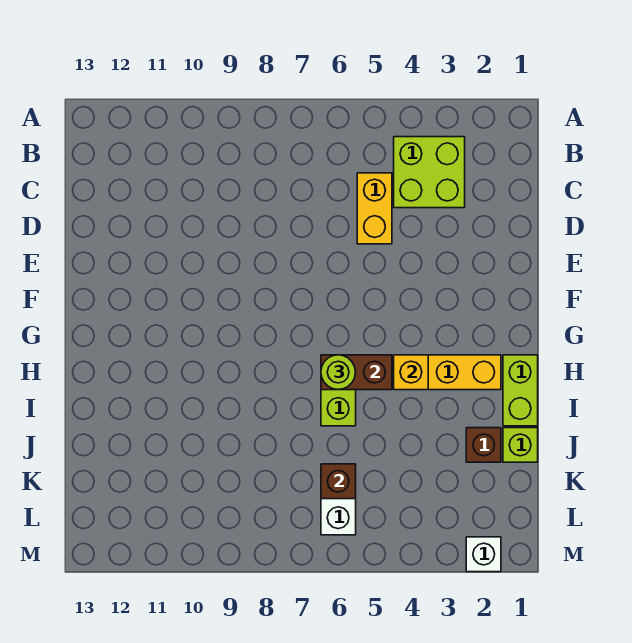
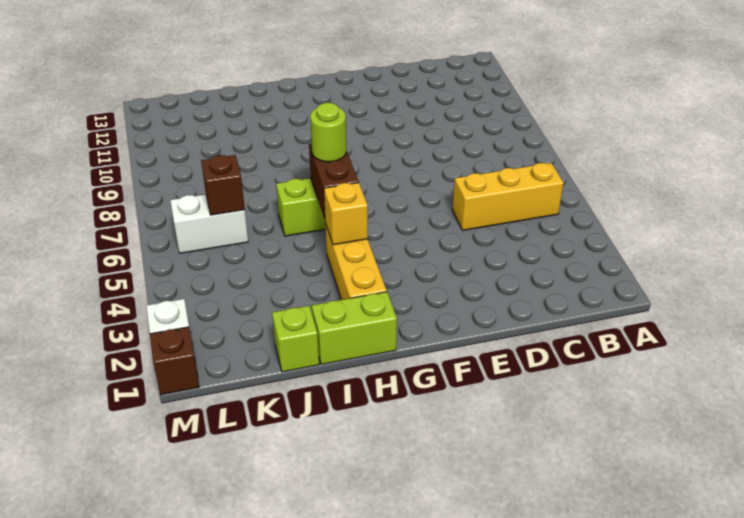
lime 2x2 brick [394,137,465,208] -> none
yellow 1x2 brick [357,173,392,244] -> yellow 1x3 brick [452,163,564,230]
brown 1x1 brick [466,428,501,462] -> brown 1x1 brick moved to [150,327,199,395]

